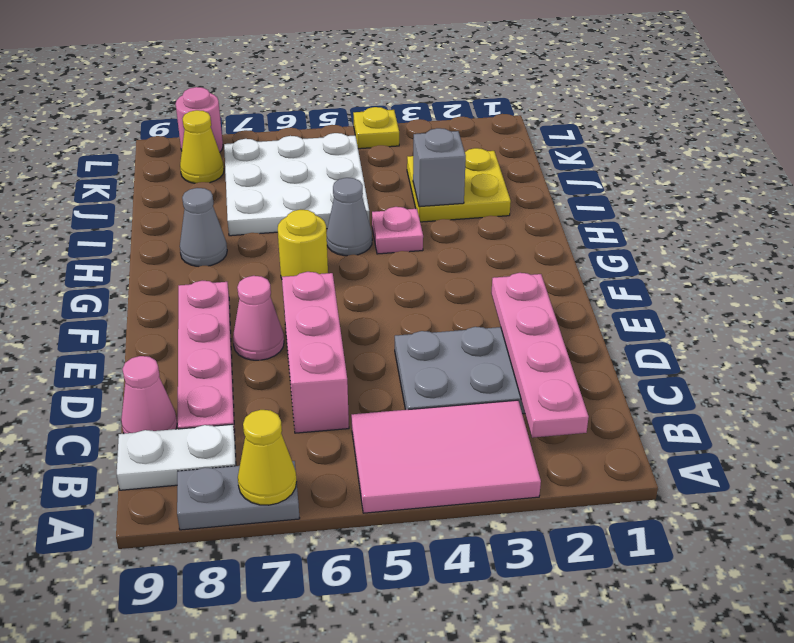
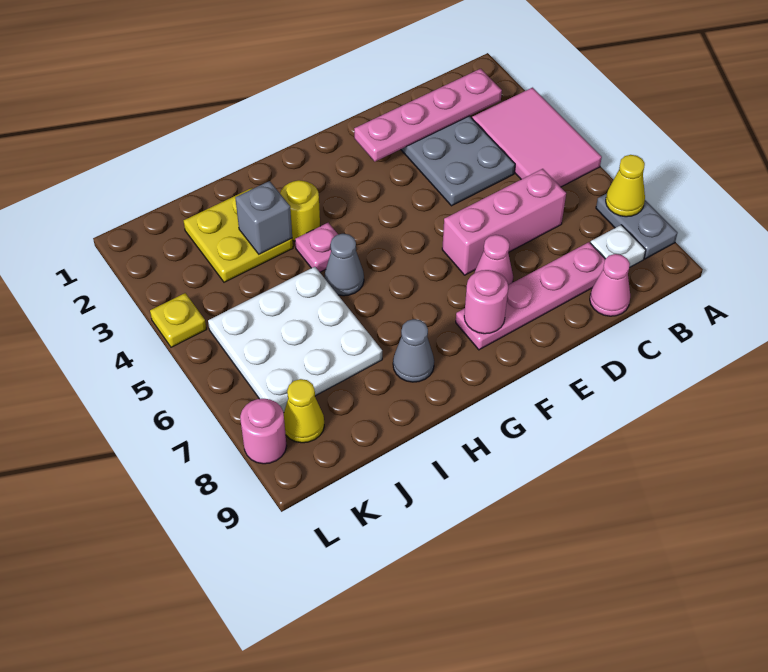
white 1x2 plate [117,424,236,490] -> white 1x1 plate [590,225,646,268]
none -> pink 1x1 round brick [464,270,508,334]
yellow 1x1 round brick [278,210,328,279] -> yellow 1x1 round brick moved to [280,180,320,241]

